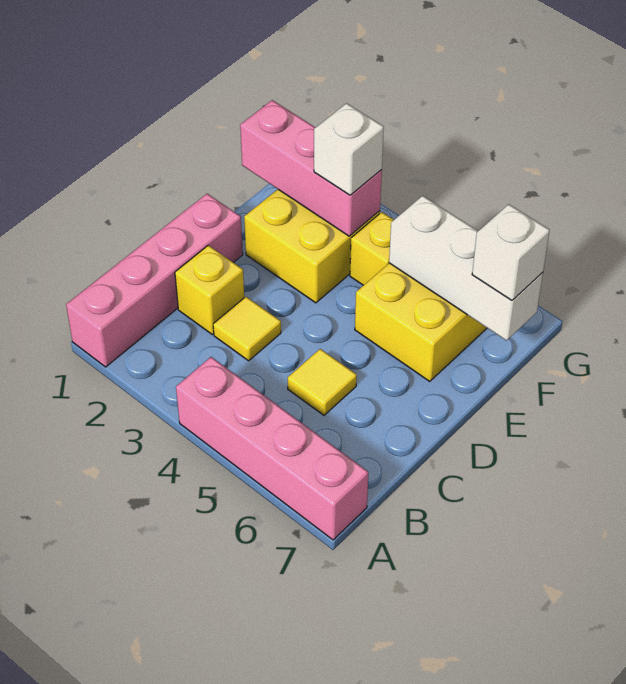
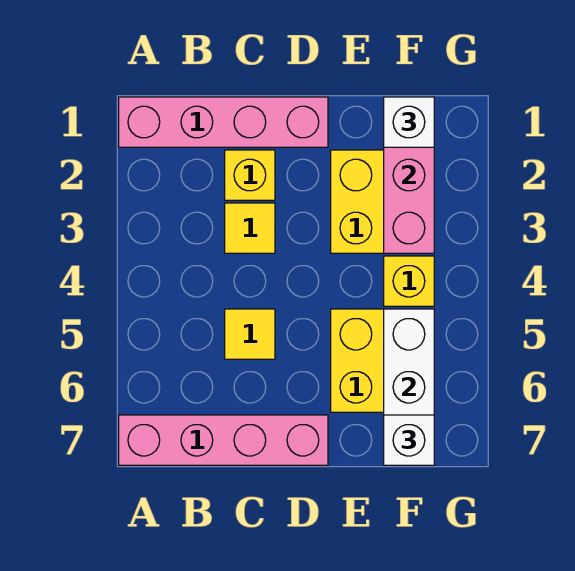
pink 1x4 brick [176,357,368,540] -> pink 1x4 brick turned to [119,415,328,465]
white 1x1 brick [314,103,384,195] -> white 1x1 brick moved to [384,97,434,147]

